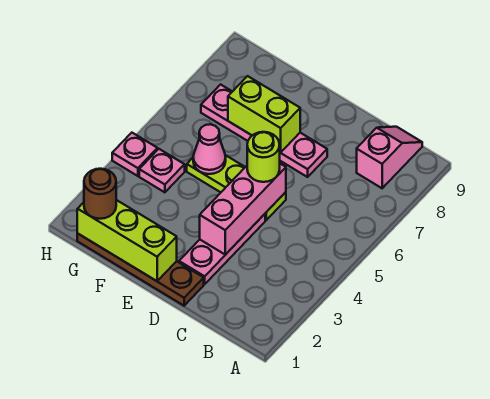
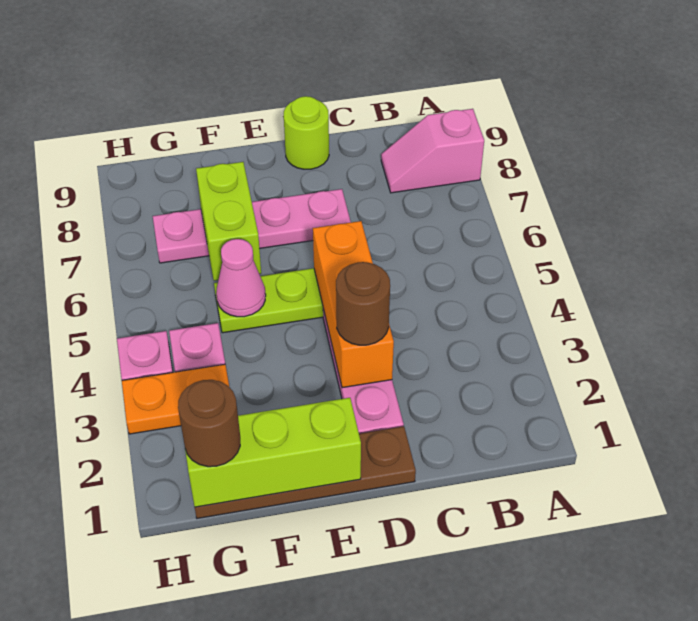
pink 1x2 slope [357,127,422,188] -> pink 1x2 slope turned to [381,109,484,193]
pink 1x3 brick [200,164,286,255] -> orange 1x3 brick [313,221,394,388]
none -> brown 1x1 round brick [336,262,390,345]
lime 1x1 round brick [247,132,280,182] -> lime 1x1 round brick moved to [284,96,329,169]
lime 1x2 brick [228,76,300,153] -> lime 1x2 brick turned to [196,162,261,281]
none -> orange 1x2 plate [122,364,229,434]

